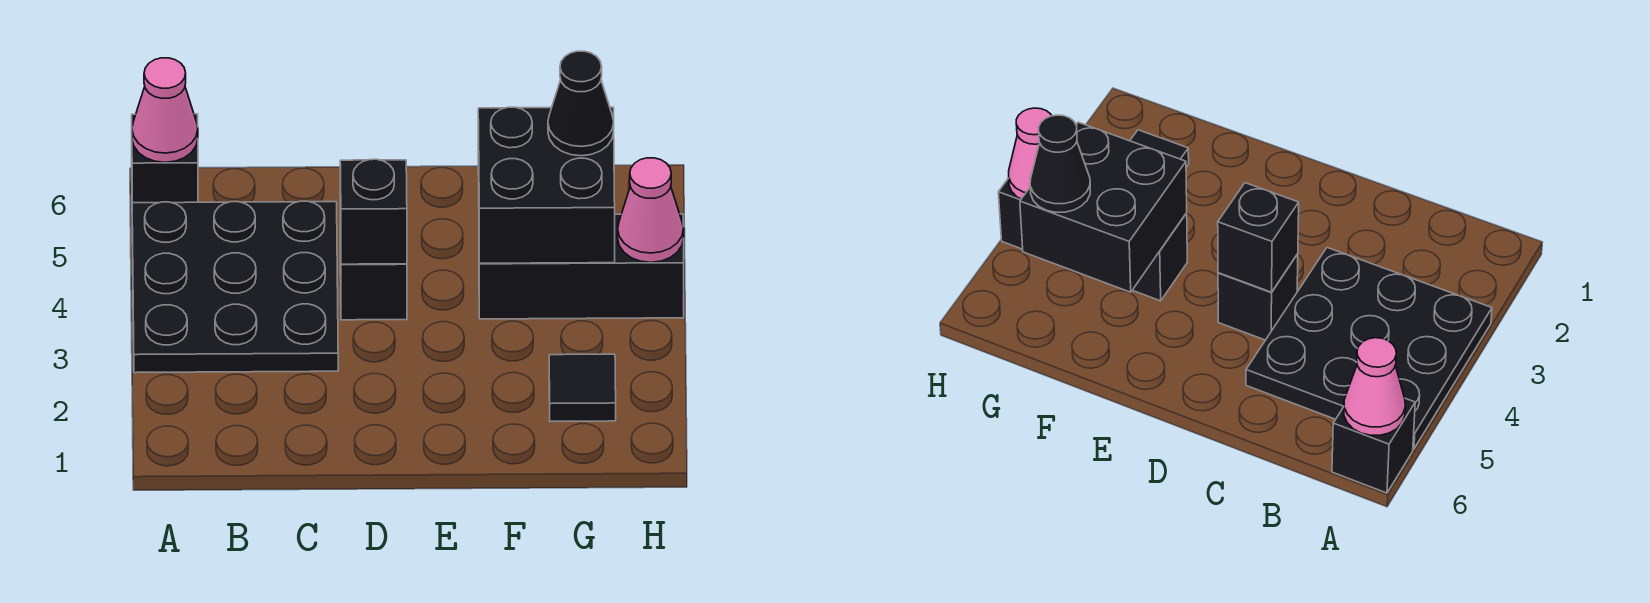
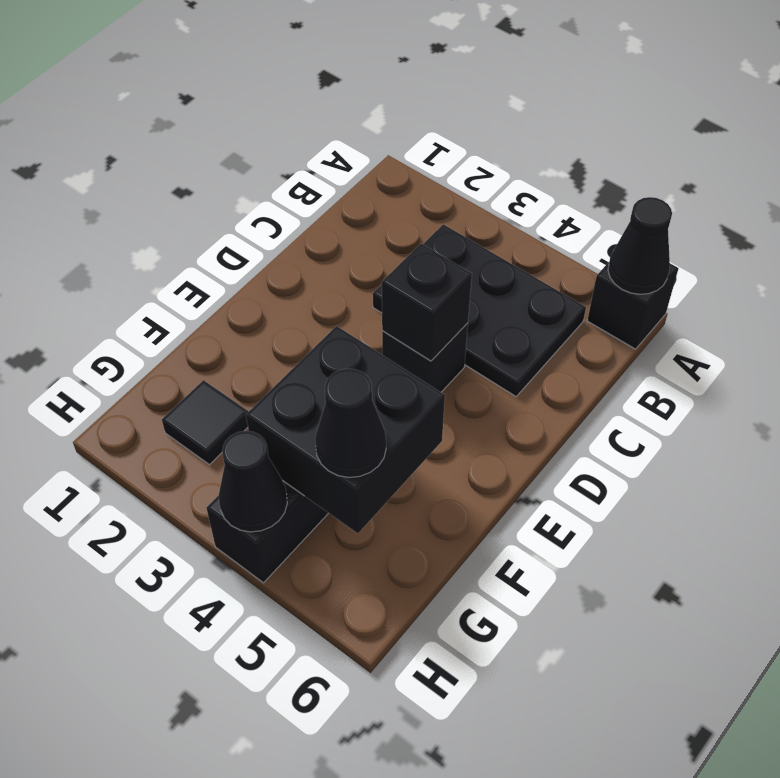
black 3x3 plate [132,201,338,373] -> black 2x3 plate [373,224,586,396]
pink 1x1 cone [132,58,198,162] -> black 1x1 cone [608,197,672,294]
pink 1x1 cone [618,158,684,262] -> black 1x1 cone [219,431,287,532]

